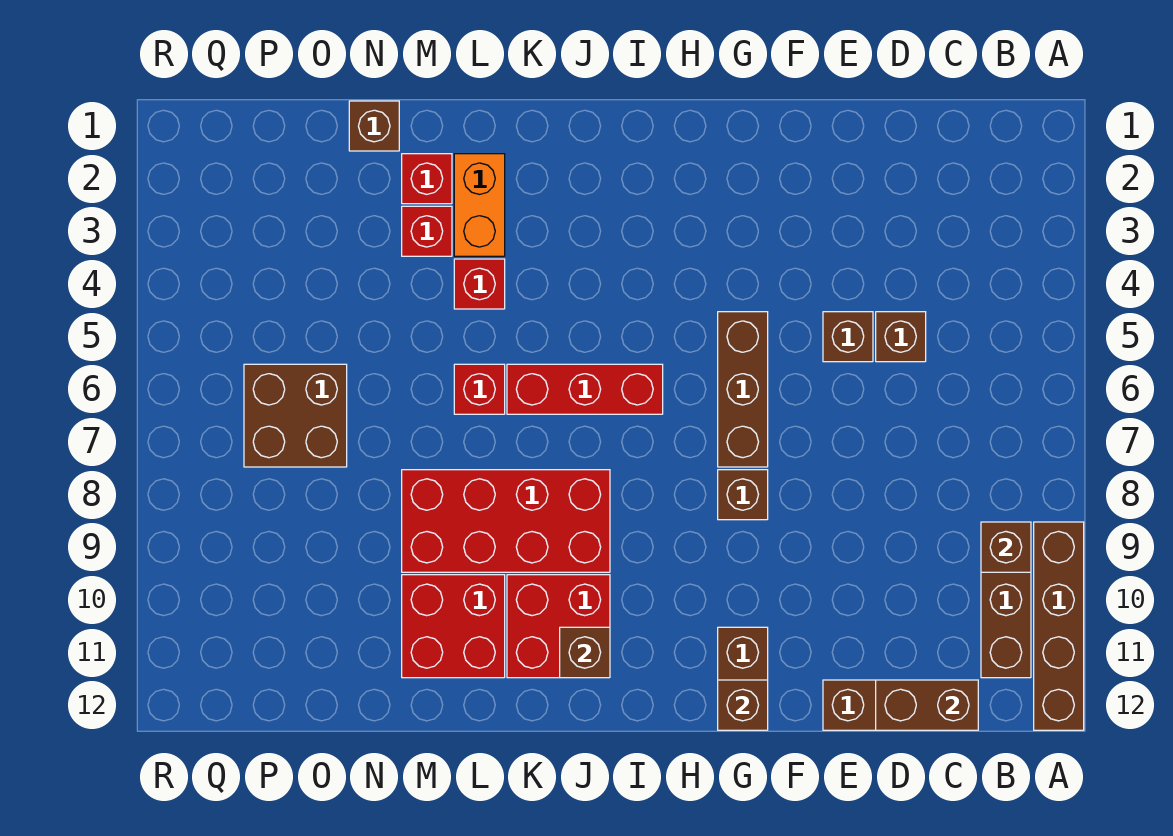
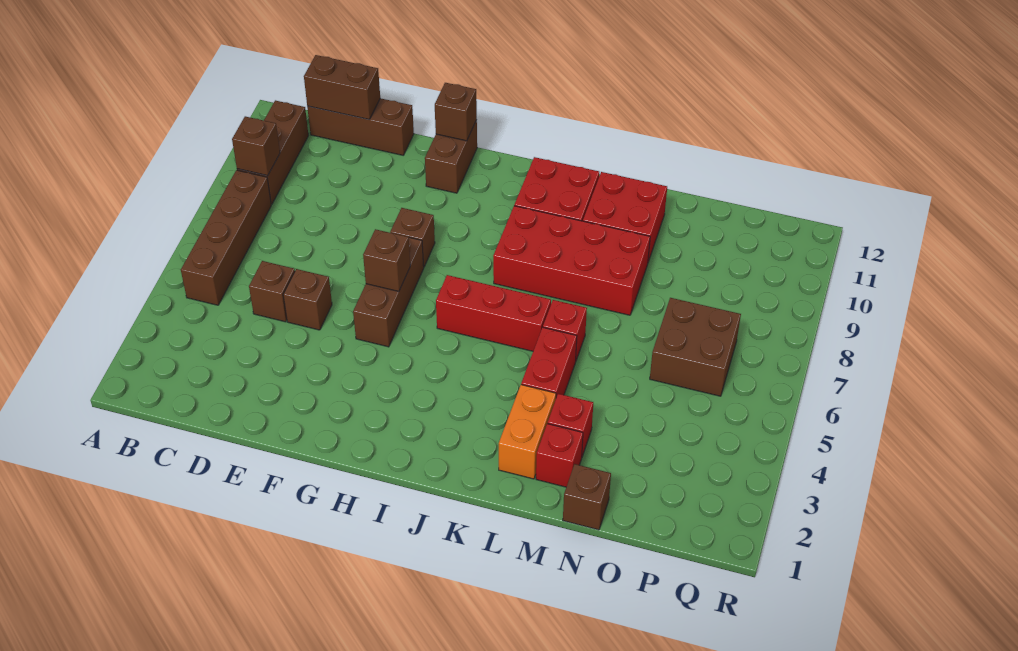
brown 1x4 brick [1034,522,1084,730] -> brown 1x4 brick moved to [181,170,271,305]
brown 1x1 brick [560,627,610,678] -> brown 1x1 brick moved to [363,229,410,291]
red 1x1 brick [454,259,505,309] -> red 1x2 brick [521,327,577,397]

